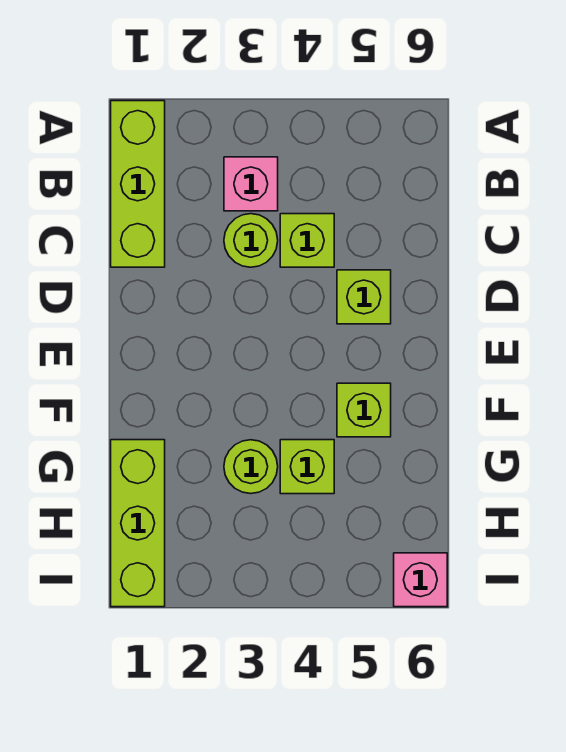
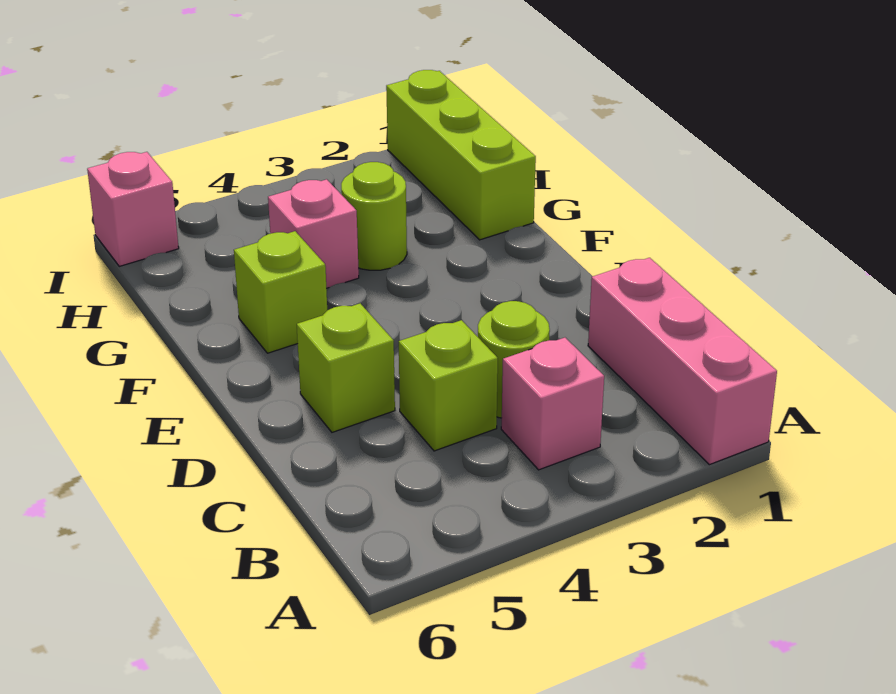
lime 1x3 brick [111,101,165,267] -> pink 1x3 brick [588,258,777,465]
lime 1x1 brick [280,440,334,494] -> pink 1x1 brick [268,179,359,288]

